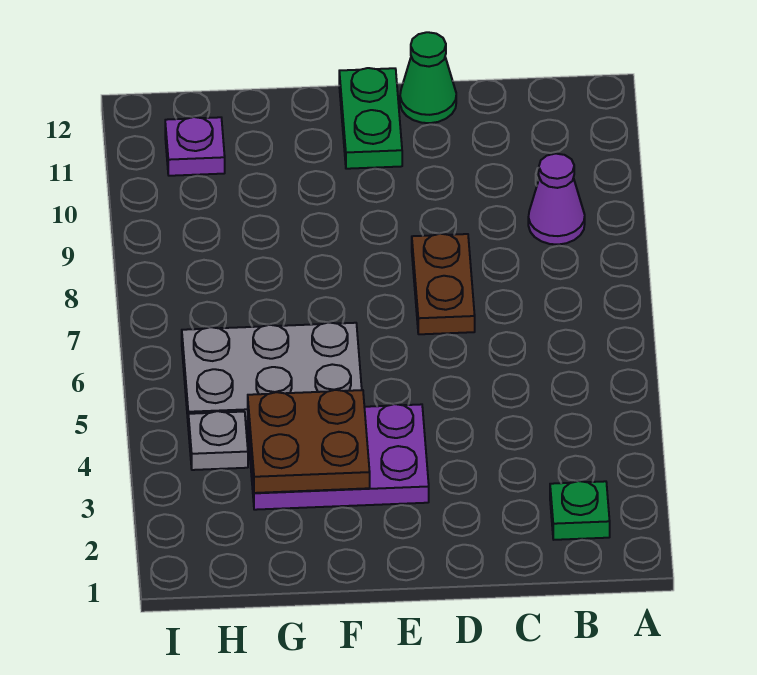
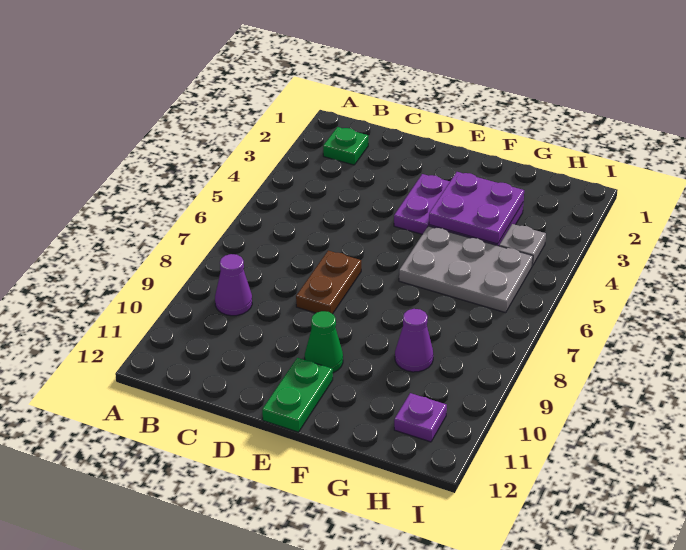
green 1x1 cone [400,32,456,123] -> green 1x1 cone moved to [305,311,343,373]
brown 2x2 plate [248,390,370,493] -> purple 2x2 plate [429,172,524,244]
none -> purple 1x1 cone [395,309,433,372]

